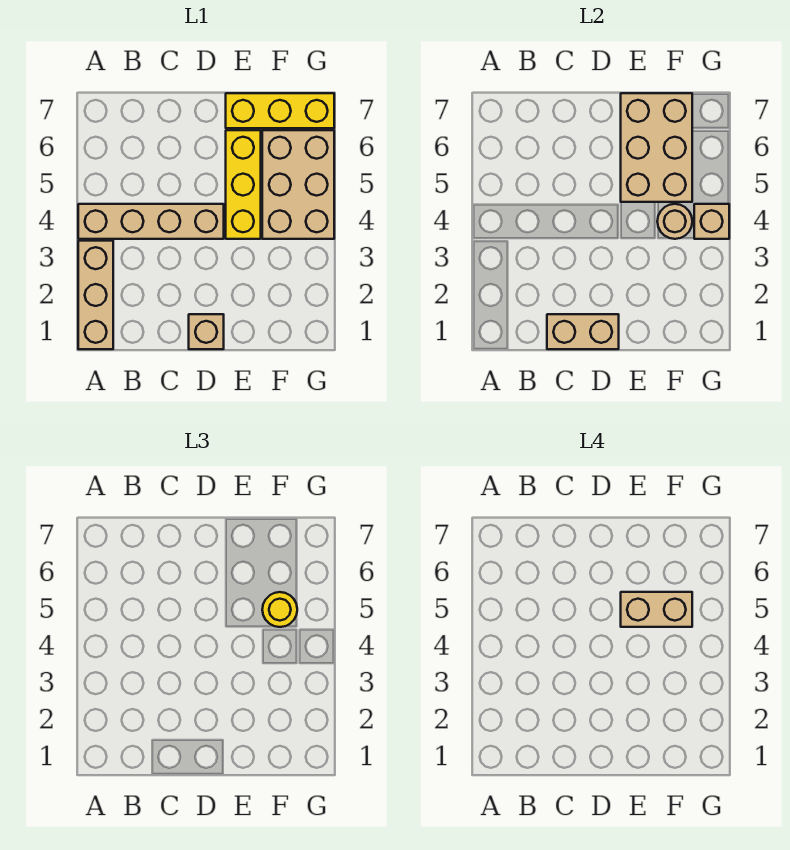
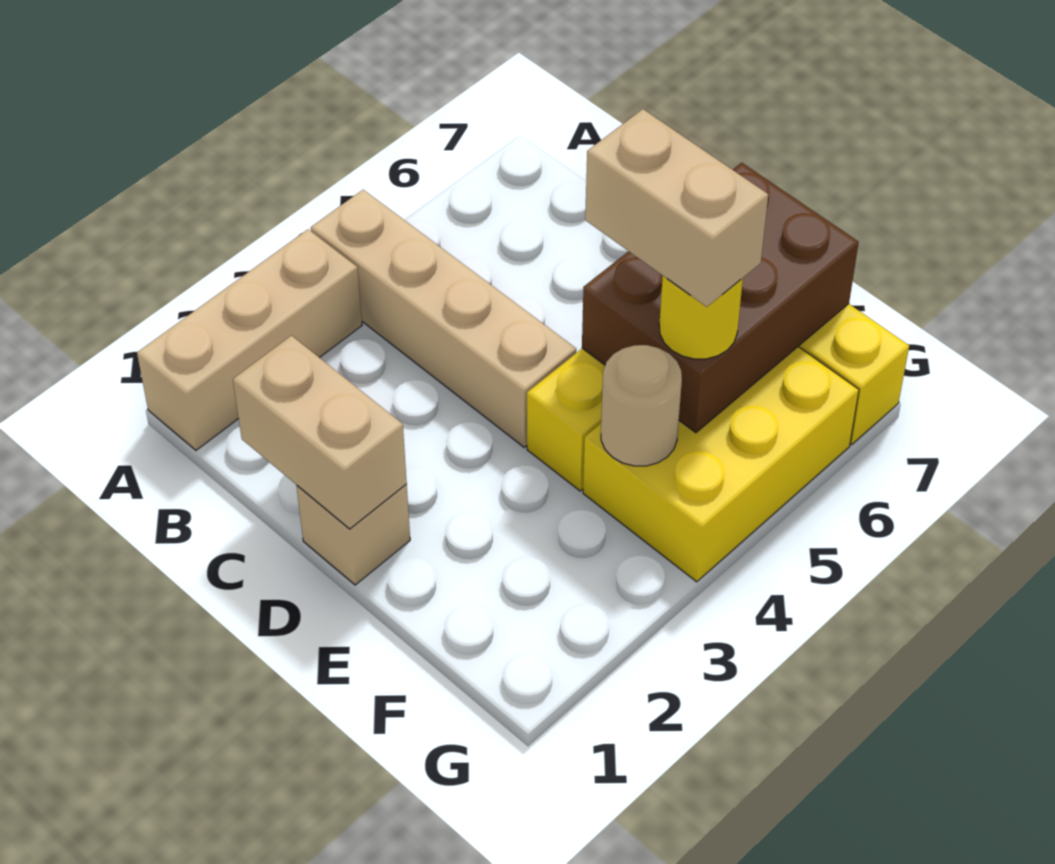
tan 2x3 brick [621,93,692,202] -> brown 2x3 brick [582,163,859,433]
tan 2x3 brick [262,130,334,239] -> yellow 2x3 brick [583,347,859,582]
tan 1x1 brick [694,204,729,239] -> none

